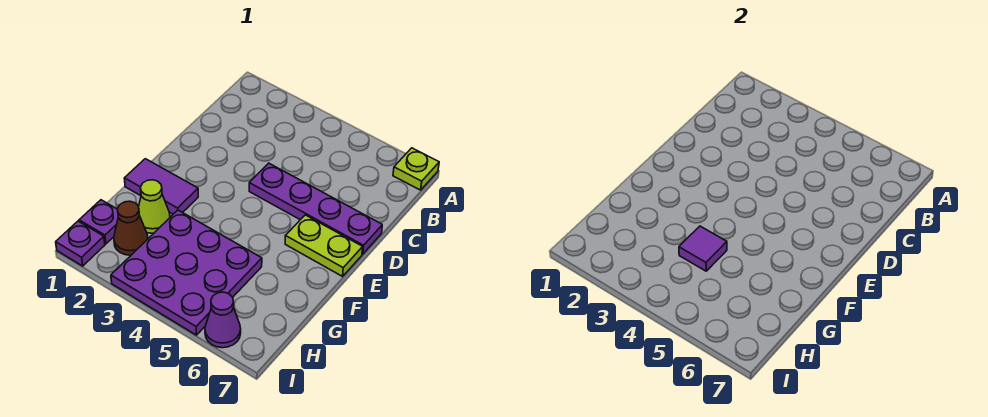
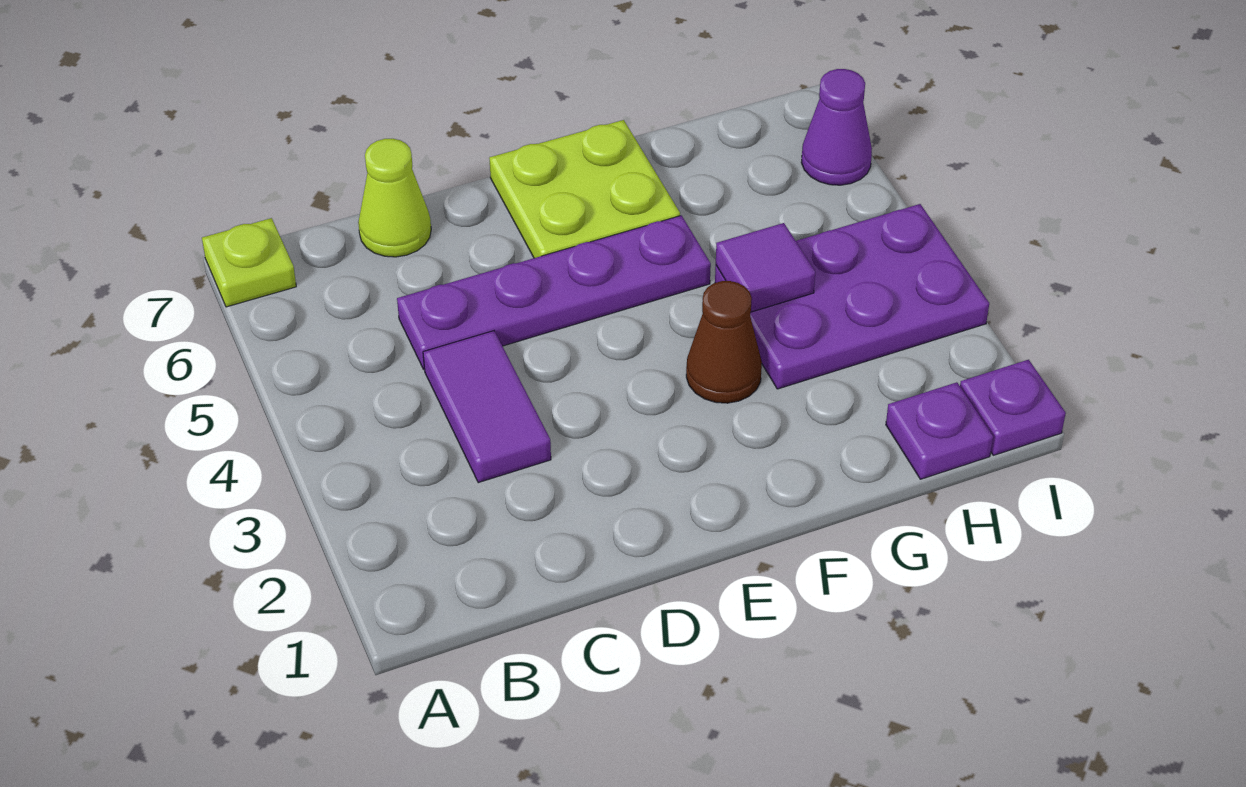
purple 1x4 plate [249,163,382,254] -> purple 1x4 plate turned to [397,215,711,369]
lime 1x2 plate [285,215,363,276] -> lime 2x2 plate [489,120,680,258]
purple 1x2 tile [124,159,198,214] -> purple 1x2 tile moved to [423,331,551,483]
lime 1x1 cone [139,180,170,233] -> lime 1x1 cone moved to [358,139,431,257]
purple 3x3 plate [111,210,262,335] -> purple 2x3 plate [715,204,989,389]
brown 1x1 cone [114,201,148,255] -> brown 1x1 cone moved to [686,281,762,403]

